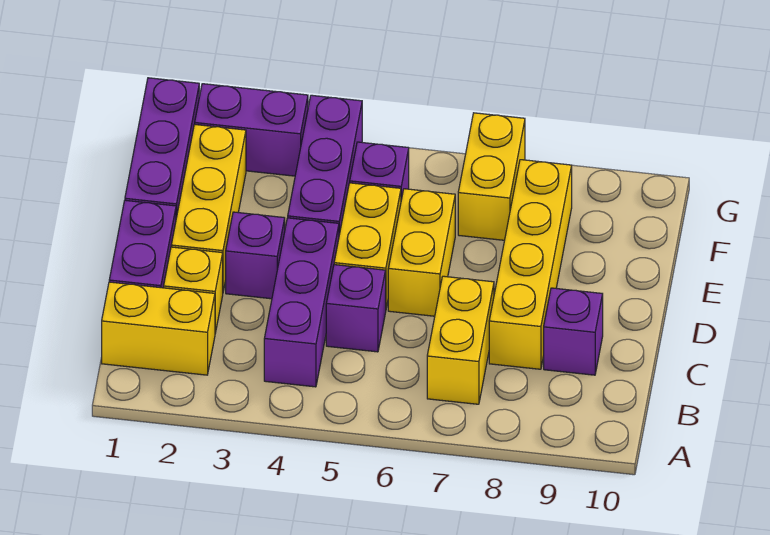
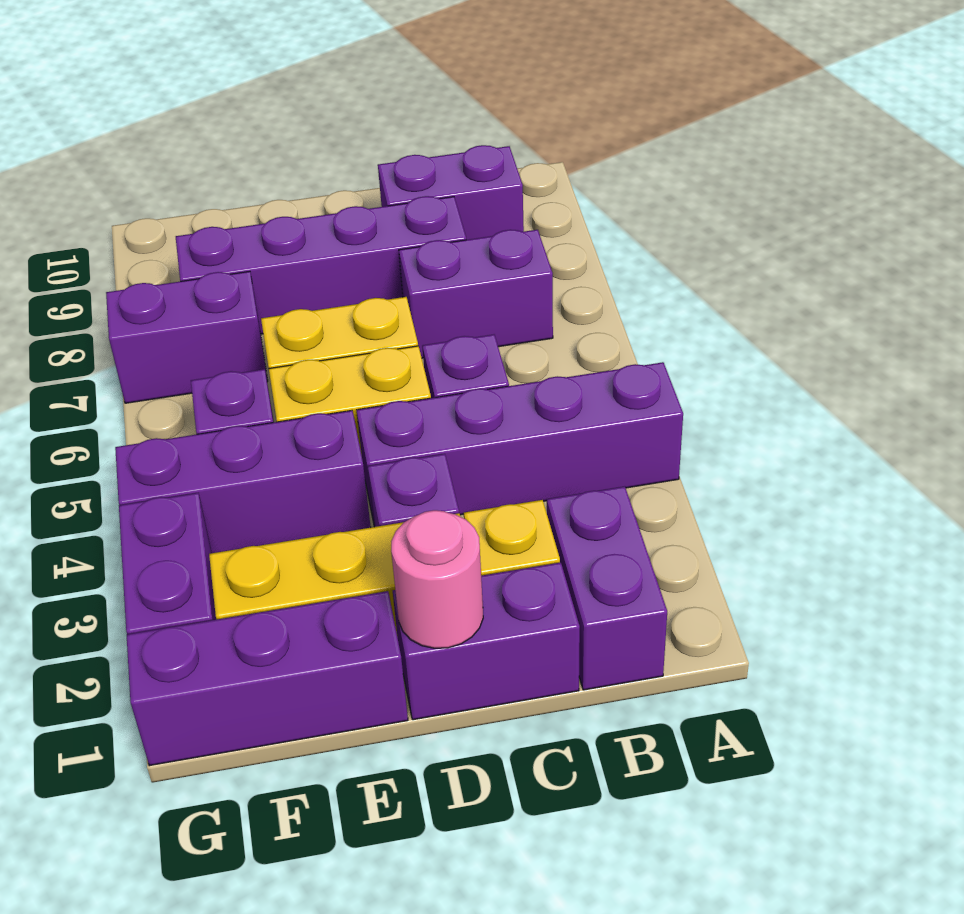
yellow 1x2 brick [102,282,215,375] -> purple 1x2 brick [547,486,667,690]
purple 1x3 brick [264,218,339,387] -> purple 1x4 brick [356,362,683,527]
yellow 1x2 brick [427,276,494,404] -> purple 1x2 brick [399,230,553,358]
yellow 1x4 brick [489,160,572,369] -> purple 1x4 brick [176,196,466,334]
purple 1x1 brick [544,288,603,375] -> purple 1x2 brick [378,145,524,240]
none -> pink 1x1 round brick [391,510,483,648]
yellow 1x2 brick [458,113,525,240] -> purple 1x2 brick [106,271,268,403]

